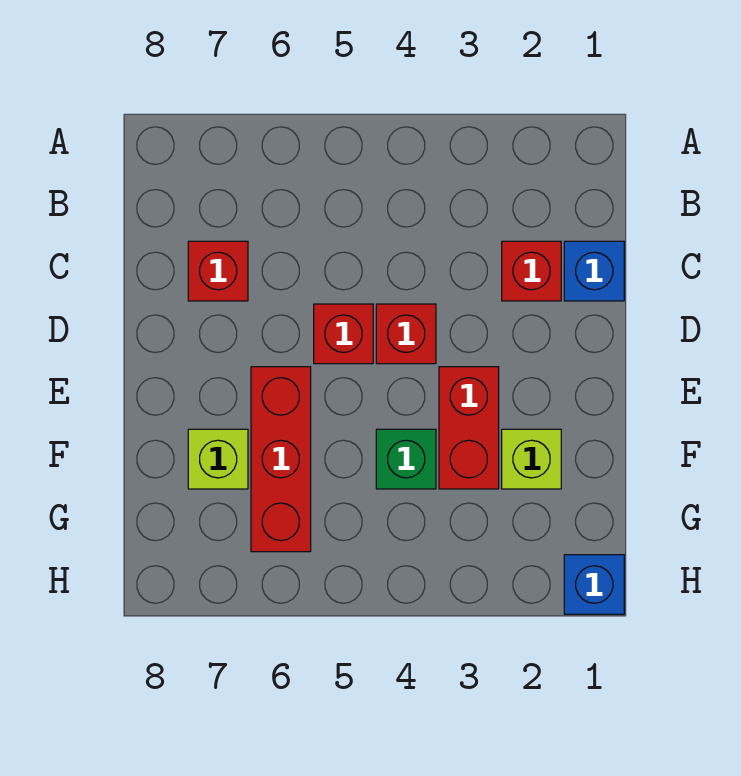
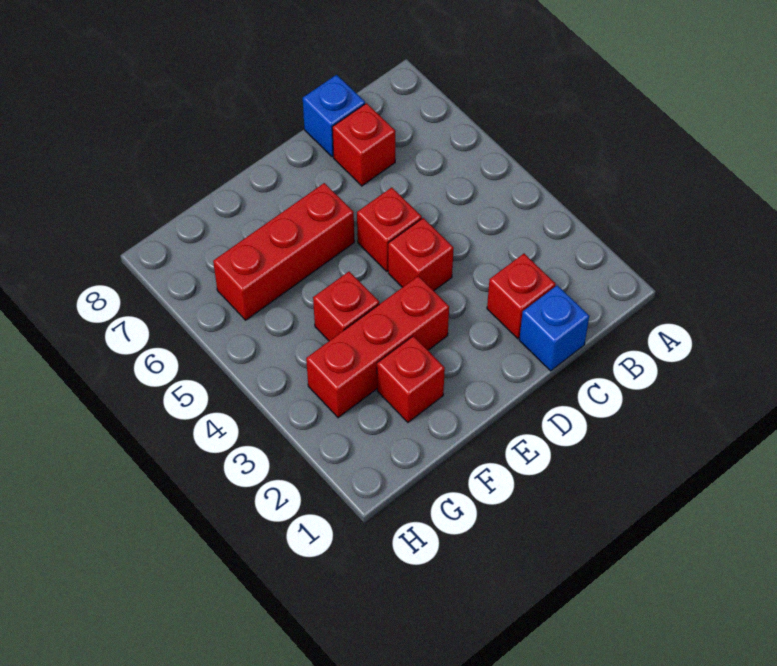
red 1x2 brick [439,367,499,489] -> red 1x3 brick [306,276,449,418]
lime 1x1 brick [502,429,561,489] -> red 1x1 brick [377,336,445,422]
green 1x1 brick [376,429,436,489] -> red 1x1 brick [313,272,379,341]
lime 1x1 brick [188,429,248,489] -> none
blue 1x1 brick [564,555,624,614] -> blue 1x1 brick moved to [303,75,365,157]

